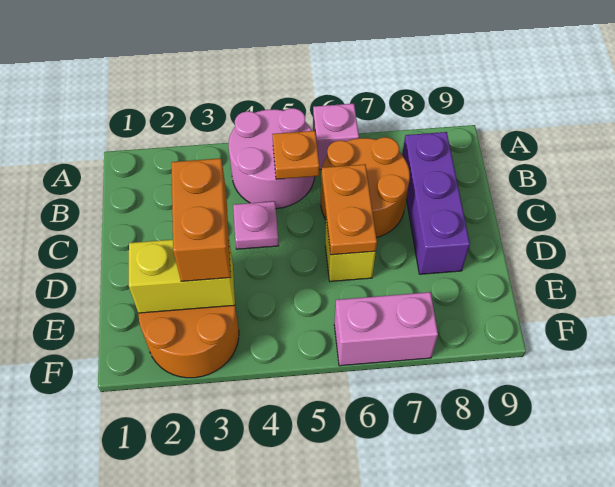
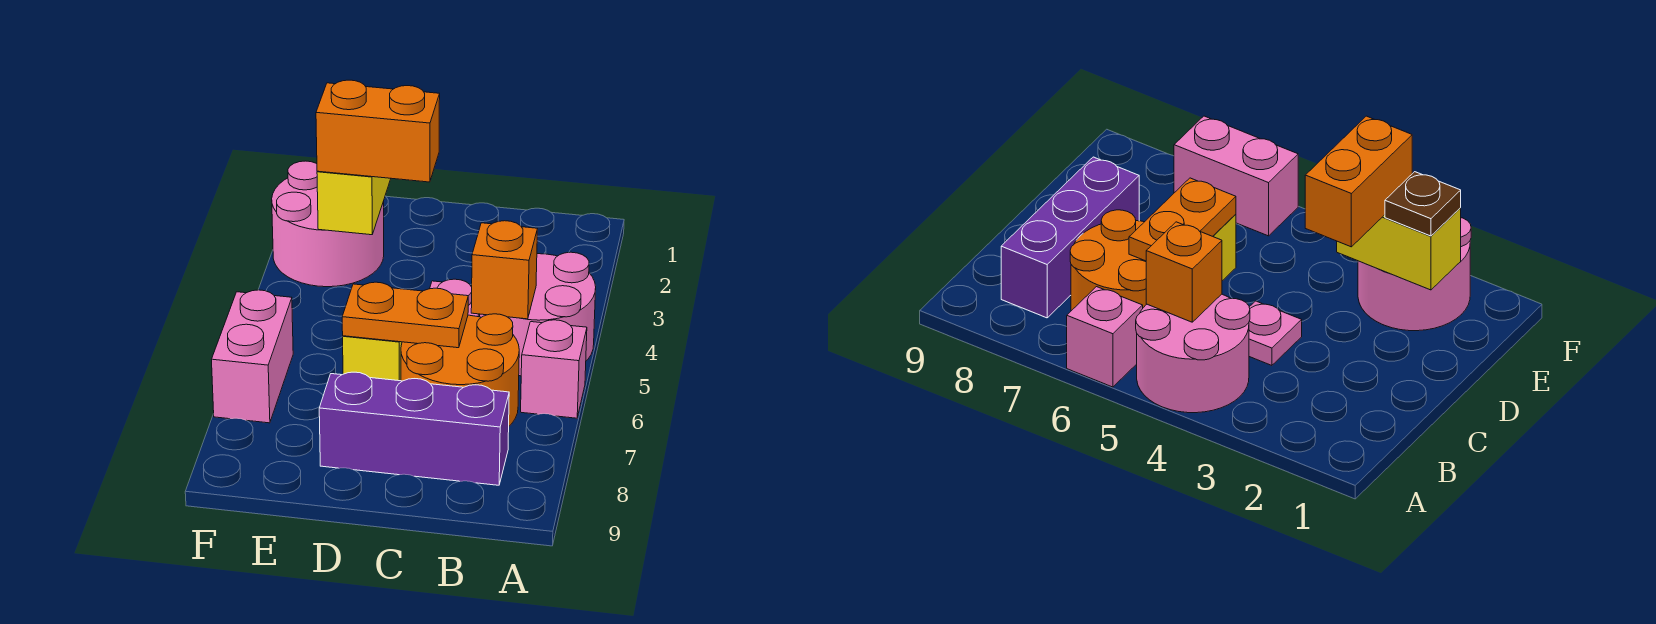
orange 1x1 plate [272,131,319,179] -> orange 1x1 brick [471,221,537,319]
orange 2x2 round brick [139,305,239,378] -> pink 2x2 round brick [272,161,384,287]
none -> brown 1x1 plate [1385,172,1461,236]

